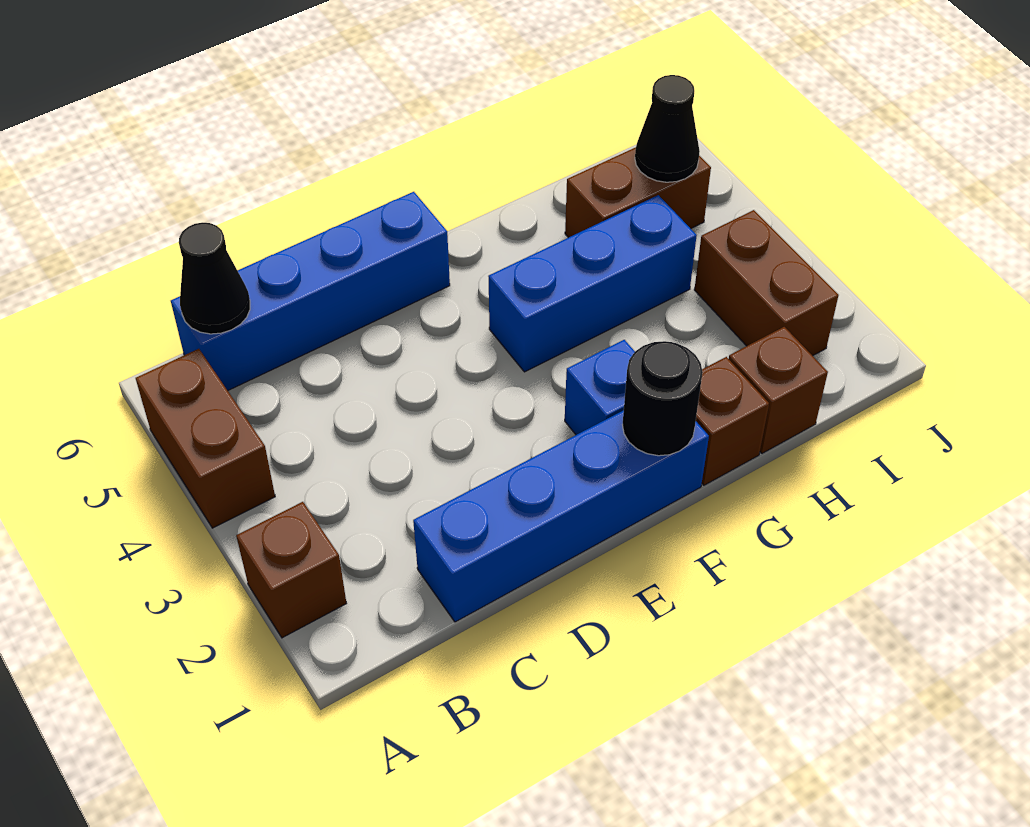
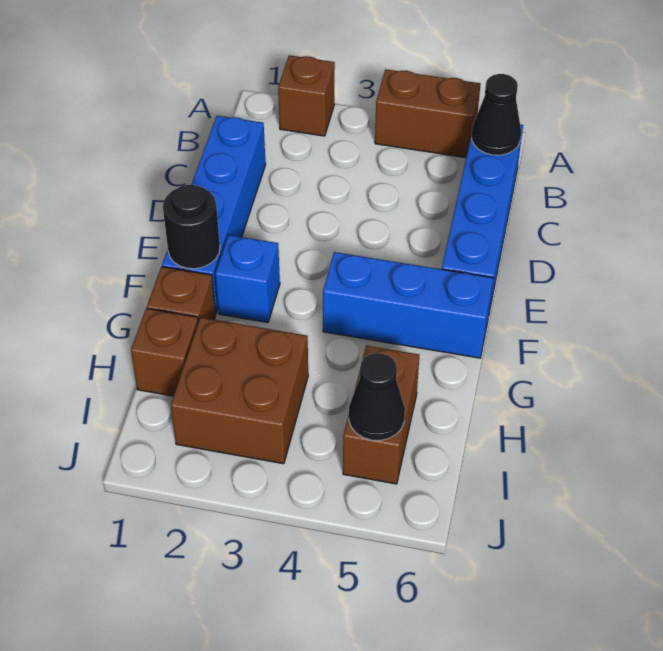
blue 1x3 brick [488,195,697,372] -> blue 1x3 brick turned to [323,252,493,358]
brown 1x2 brick [694,210,839,356] -> brown 2x2 brick [171,318,308,464]

